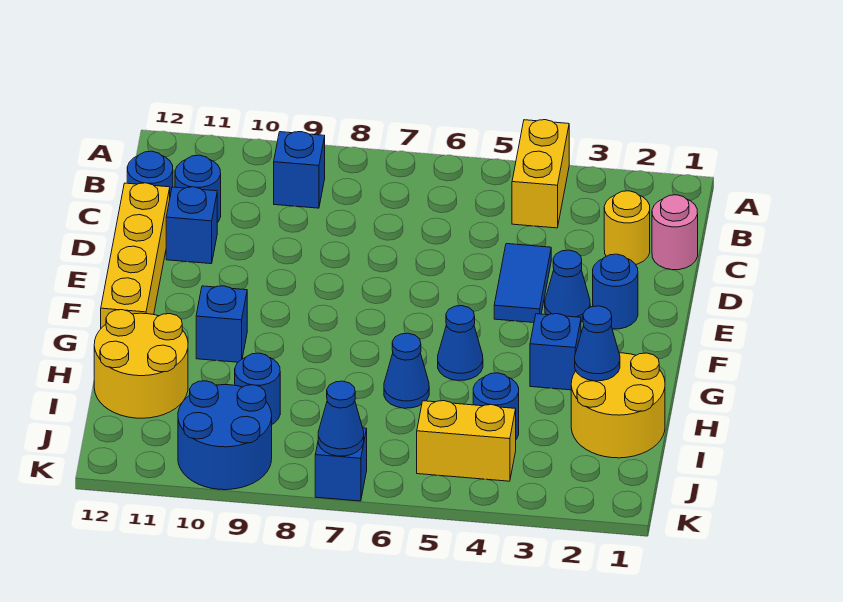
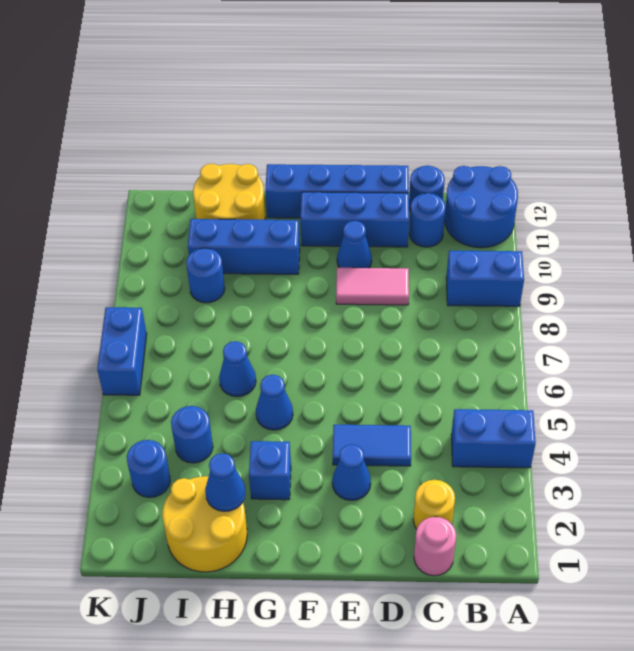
yellow 1x2 brick [512,120,569,228] -> blue 1x2 brick [451,409,536,468]
blue 1x1 brick [274,132,325,208] -> blue 1x2 brick [446,251,524,306]
none -> pink 1x2 tile [336,268,409,305]
blue 1x1 brick [166,187,217,264] -> blue 1x3 brick [301,192,409,247]
yellow 1x4 brick [101,183,170,328] -> blue 1x4 brick [265,164,409,218]
blue 1x1 round brick [593,254,638,329] -> blue 1x1 round brick moved to [127,440,170,498]
blue 1x1 brick [196,286,247,362] -> blue 1x3 brick [188,219,300,274]
yellow 1x2 brick [417,401,516,481] -> none
blue 2x2 round brick [178,381,272,490] -> blue 2x2 round brick moved to [445,166,518,248]
blue 1x1 brick [315,428,367,501] -> blue 1x2 brick [97,307,147,395]
blue 1x1 cone [318,381,364,456] -> blue 1x1 cone moved to [337,221,372,268]

